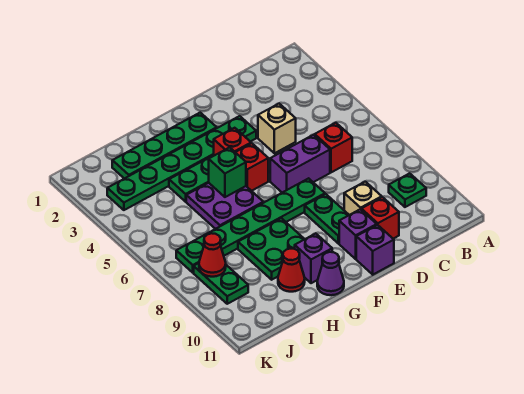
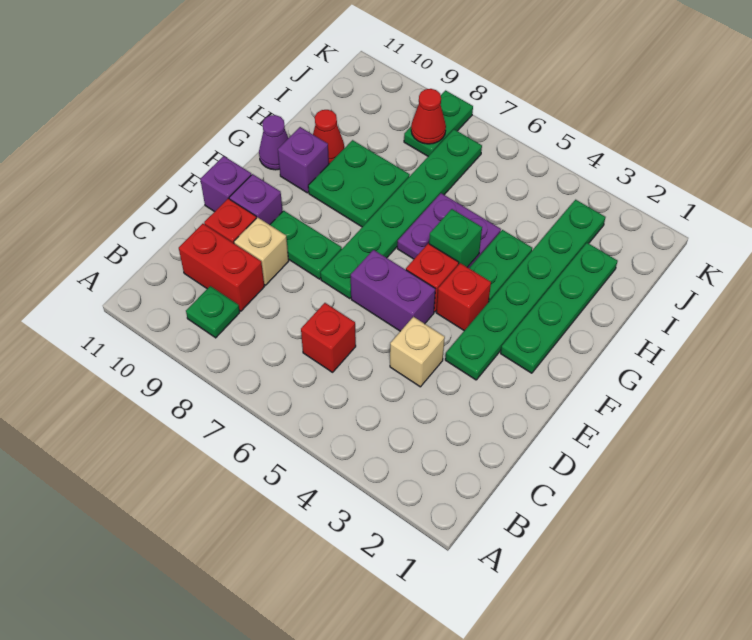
none -> red 1x2 brick [179,224,264,311]
purple 1x2 brick [270,135,330,193] -> purple 1x2 brick turned to [351,250,435,331]
green 1x2 plate [194,263,248,304] -> green 1x2 plate turned to [404,90,473,156]

